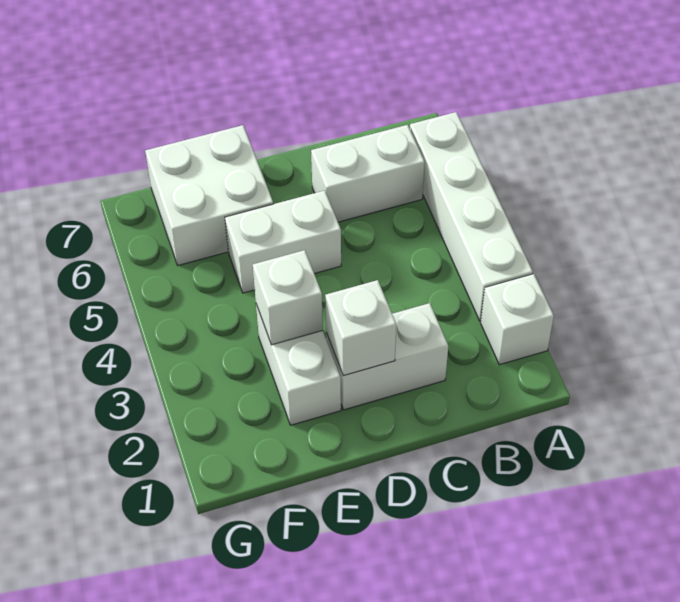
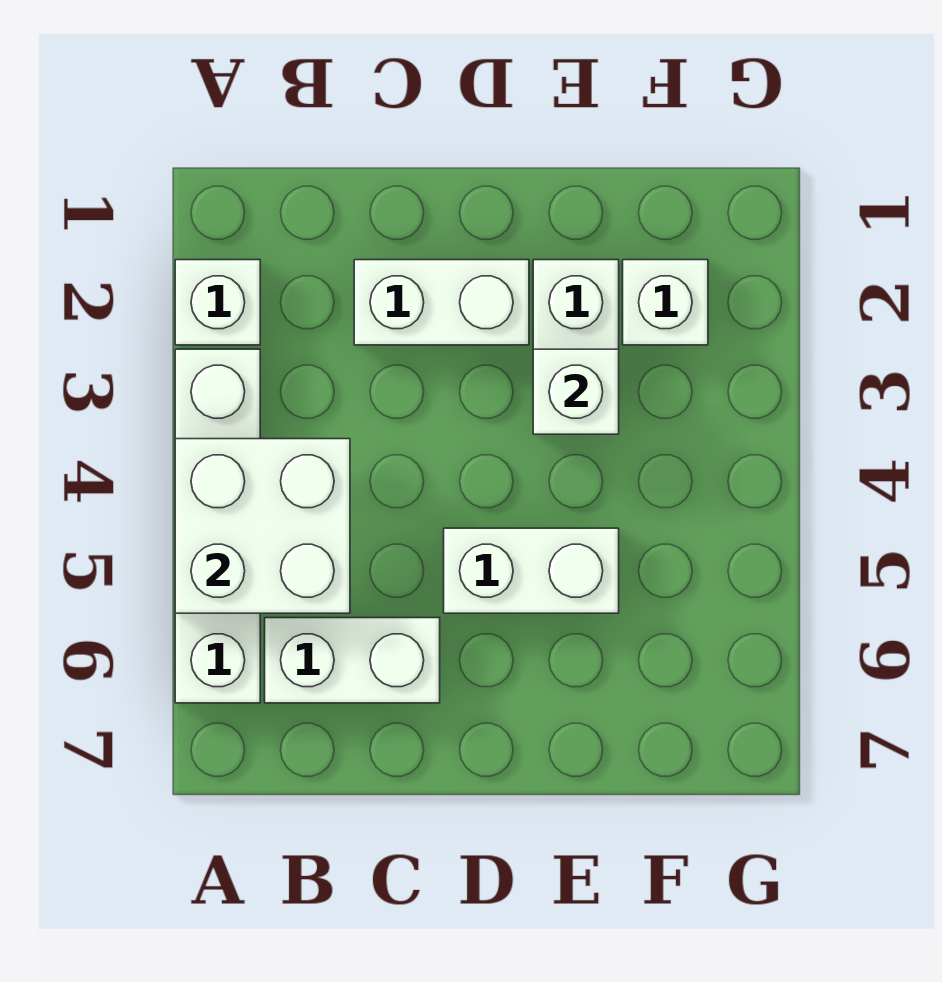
white 1x1 brick [325,280,396,375] -> white 1x1 brick moved to [623,260,708,345]
white 2x2 brick [145,125,273,265] -> white 2x2 brick moved to [175,439,350,613]

